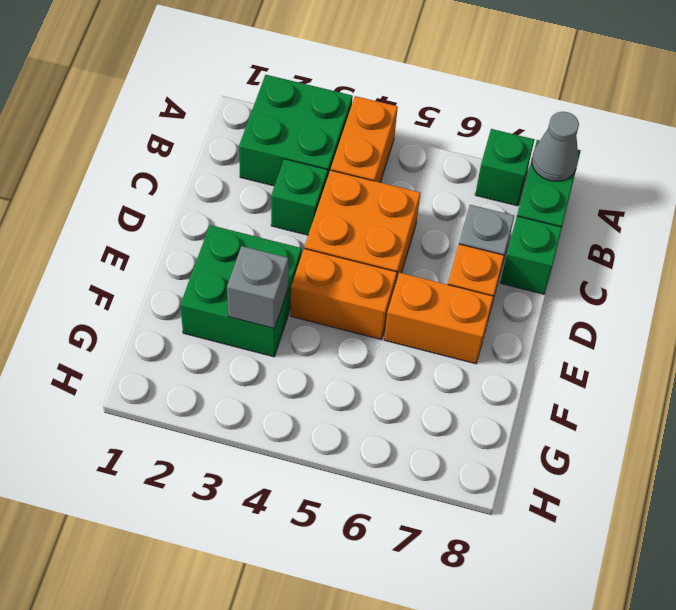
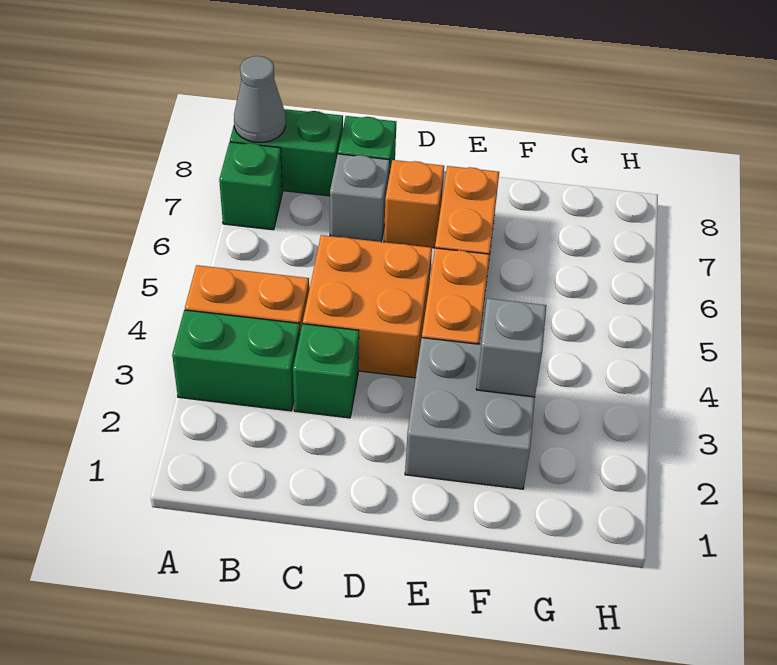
green 2x2 brick [239,75,353,186] -> green 1x2 brick [172,310,300,411]
green 2x2 brick [180,225,302,357] -> grey 2x2 brick [405,338,535,489]

